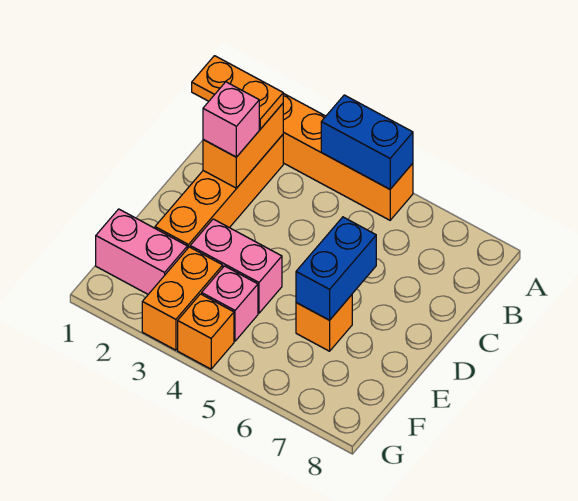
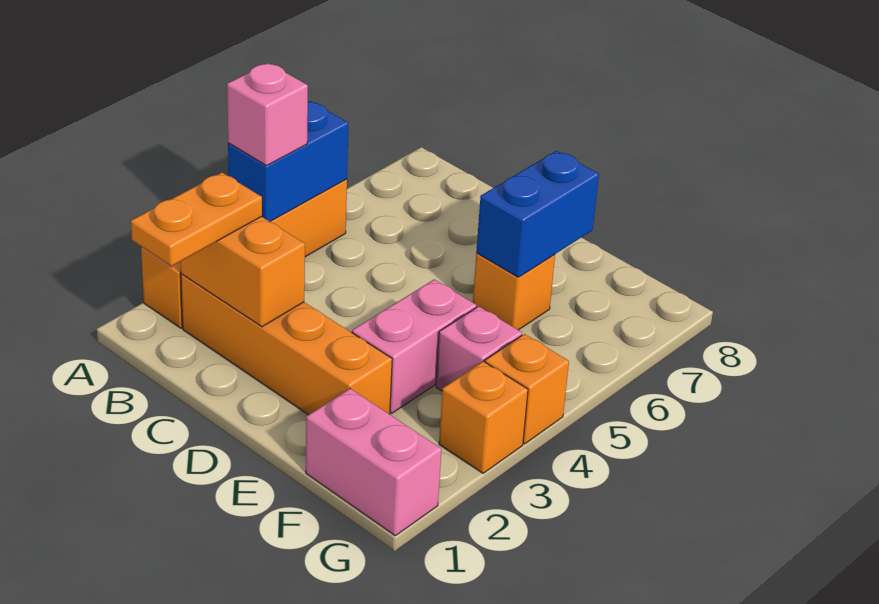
pink 1x1 brick [203,82,259,157] -> pink 1x1 brick moved to [227,63,308,166]
blue 1x2 brick [296,217,376,320] -> blue 1x2 brick turned to [476,151,599,277]
pink 1x2 brick [96,209,187,294] -> pink 1x2 brick turned to [306,389,442,536]
orange 1x2 brick [142,247,223,350] -> orange 1x1 brick [439,361,528,473]

